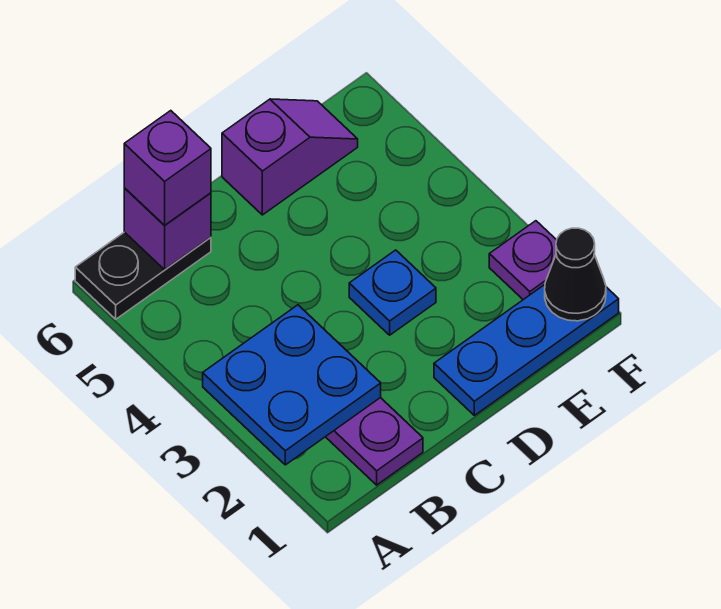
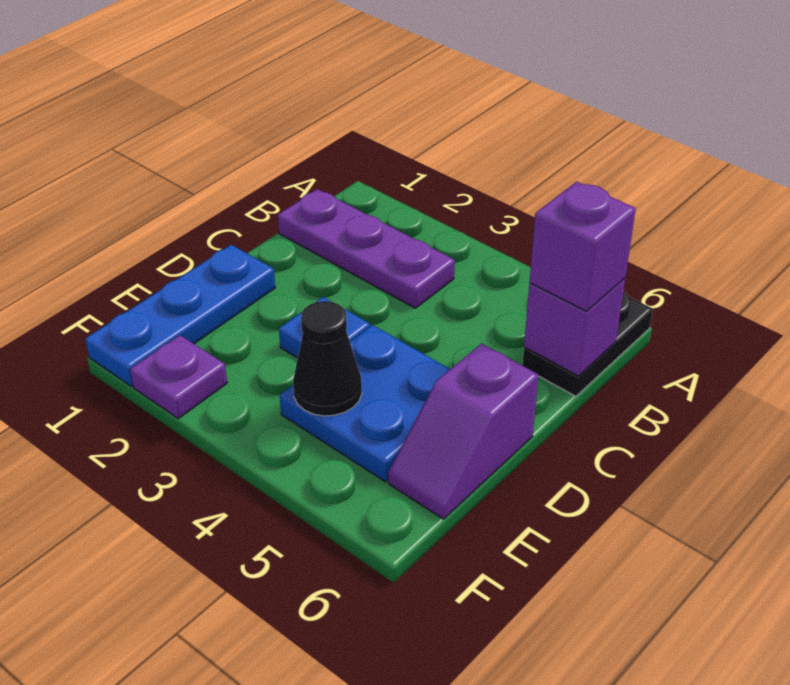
blue 2x2 plate [203,305,381,465] -> blue 2x2 plate moved to [280,325,450,482]
black 1x1 cone [545,228,606,321] -> black 1x1 cone moved to [293,301,362,416]

